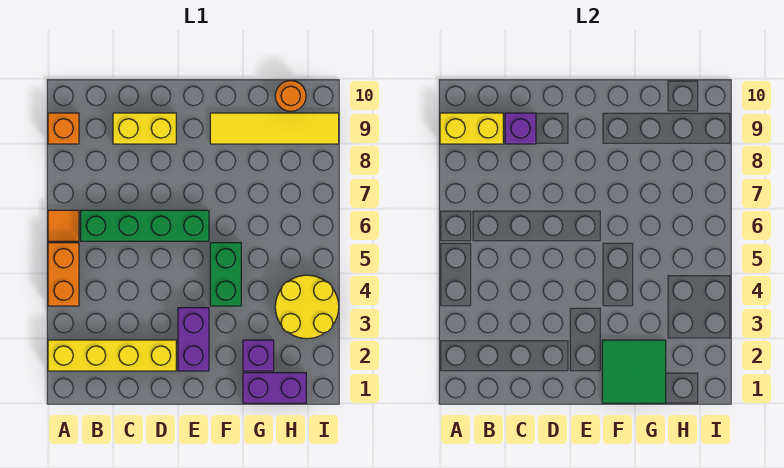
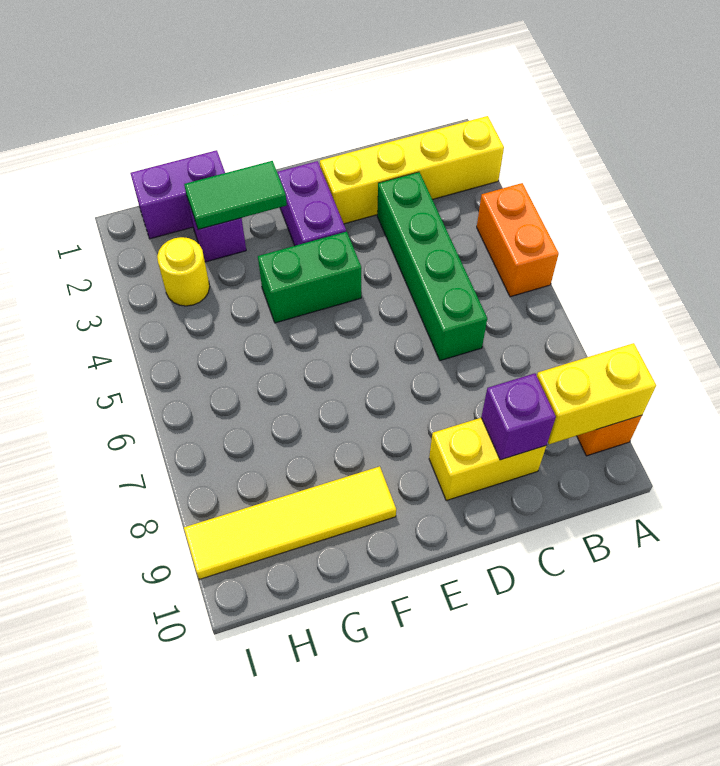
orange 1x1 tile [48,210,79,241] -> none
green 1x4 brick [81,210,209,241] -> green 1x4 brick turned to [377,172,487,361]
green 2x2 tile [602,340,666,403] -> green 1x2 tile [184,161,287,230]
green 1x2 brick [210,243,241,306] -> green 1x2 brick turned to [258,232,361,323]
yellow 2x2 round brick [275,275,339,339] -> yellow 1x1 round brick [157,237,210,306]
orange 1x1 round brick [275,81,306,111] -> none

